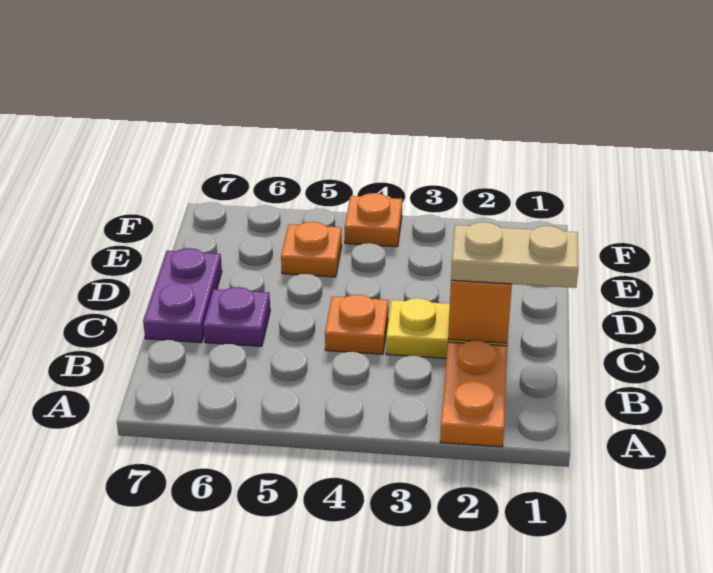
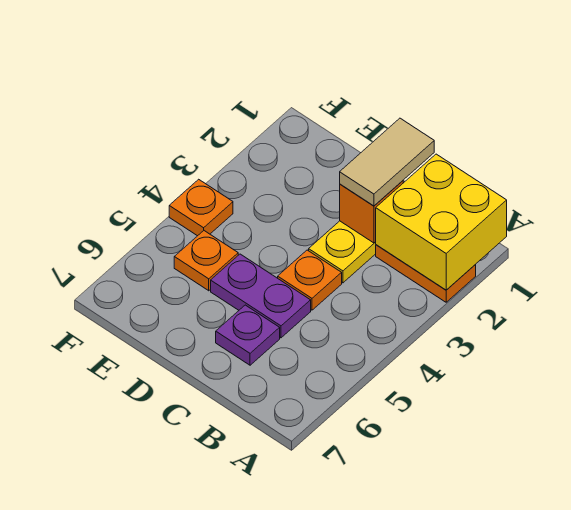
none -> yellow 2x2 brick [376,154,507,290]
tan 1x2 plate [451,222,579,288] -> tan 1x2 tile [340,118,434,206]
purple 1x2 plate [143,248,222,343] -> purple 1x2 plate moved to [211,254,311,338]

